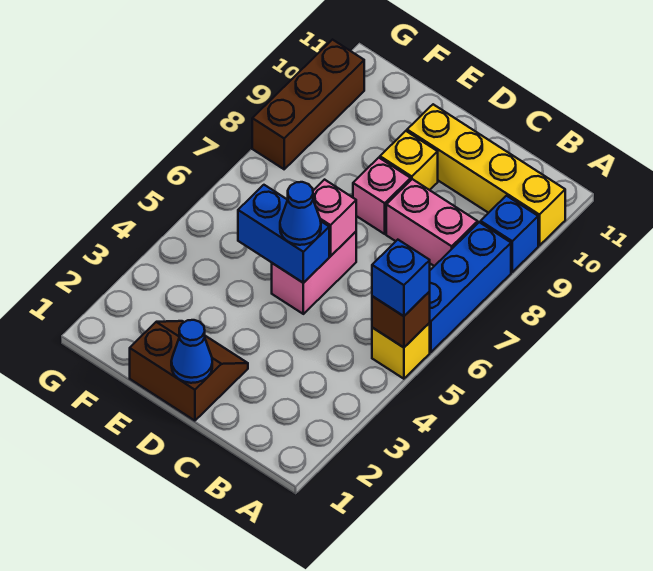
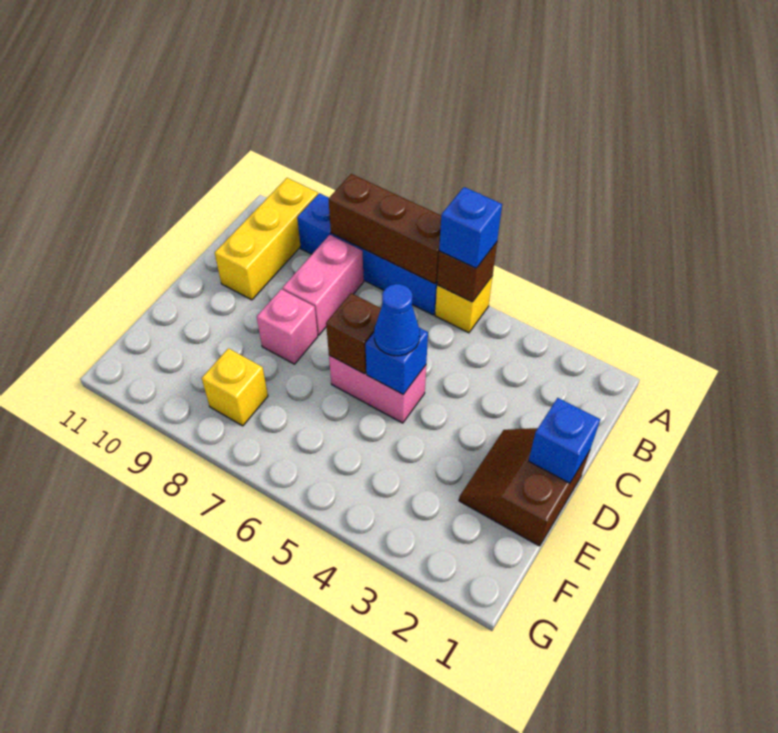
yellow 1x4 brick [407,104,565,246] -> yellow 1x3 brick [215,178,318,300]
blue 1x1 cone [171,320,212,383] -> blue 1x1 brick [529,398,600,483]
blue 1x2 brick [238,185,329,283] -> blue 1x1 brick [366,328,428,394]
pink 1x1 brick [313,180,356,256] -> brown 1x1 brick [326,293,381,374]
yellow 1x1 brick [380,131,438,190] -> yellow 1x1 brick moved to [202,348,268,426]
brown 1x3 brick [252,40,364,169] -> brown 1x3 brick moved to [328,174,441,284]

